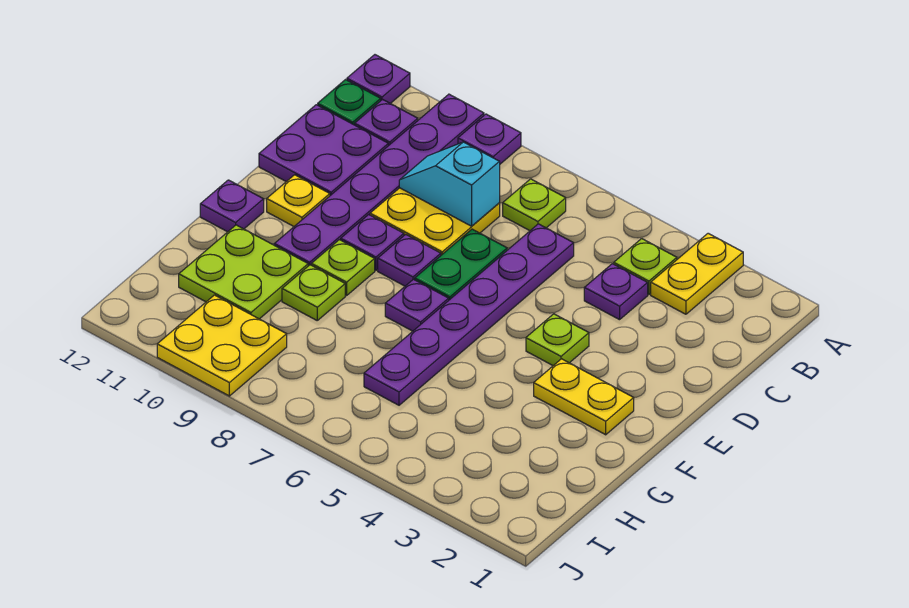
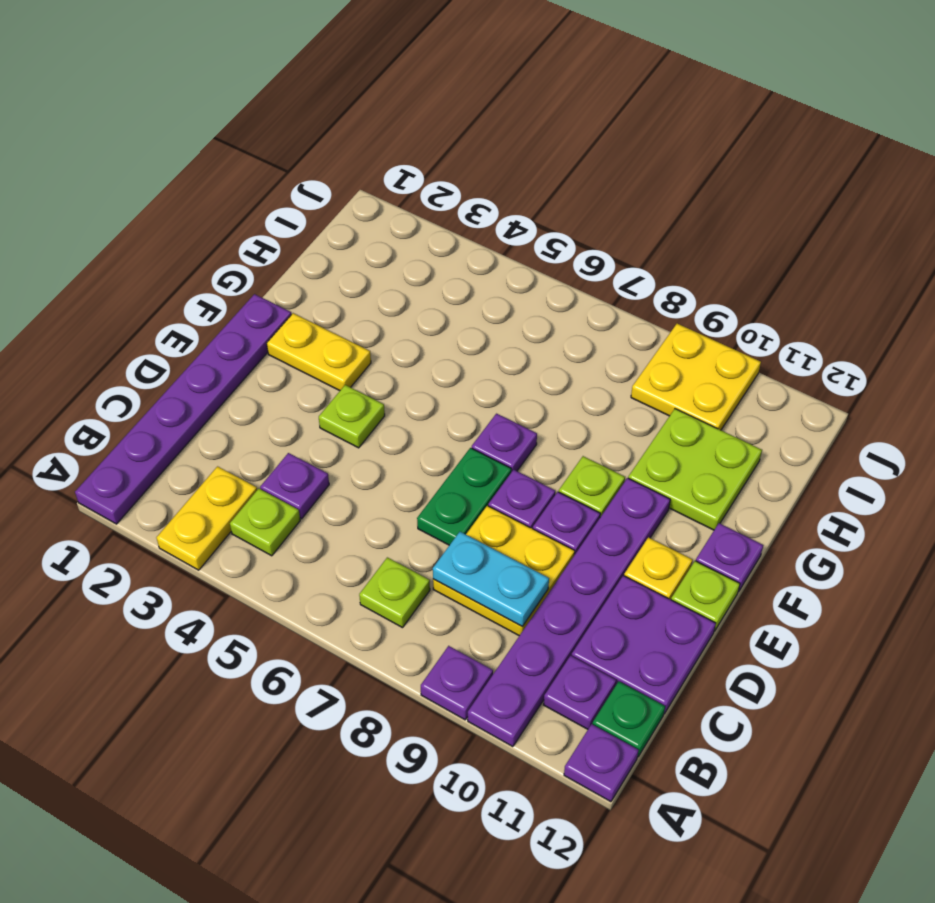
purple 1x6 plate [364,224,574,405] -> purple 1x6 plate moved to [75,294,291,524]
cyan 1x2 slope [399,142,500,226] -> cyan 1x2 plate [433,532,549,627]
lime 1x1 plate [282,265,345,320] -> lime 1x1 plate moved to [671,561,740,631]

